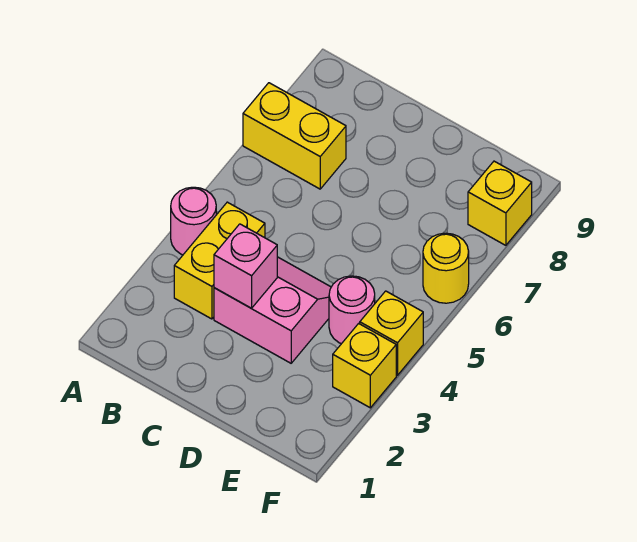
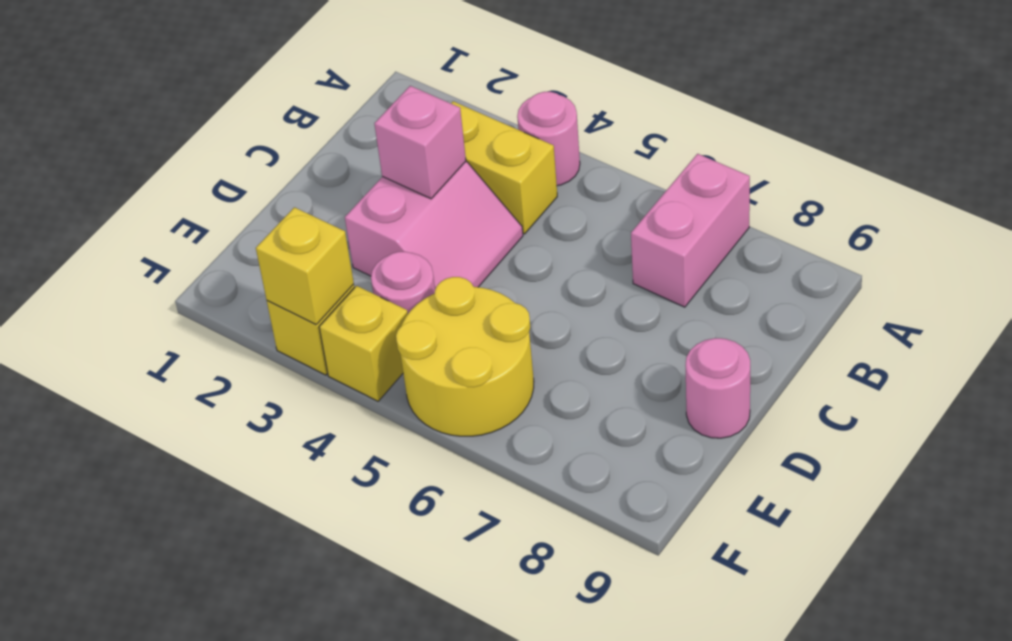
yellow 1x2 brick [243,83,346,189] -> pink 1x2 brick [631,154,750,307]
none -> pink 1x1 round brick [685,338,750,438]
yellow 1x1 round brick [423,233,469,303] -> yellow 2x2 round brick [396,277,534,436]
yellow 1x1 brick [468,161,532,245] -> yellow 1x1 brick moved to [256,207,354,325]

